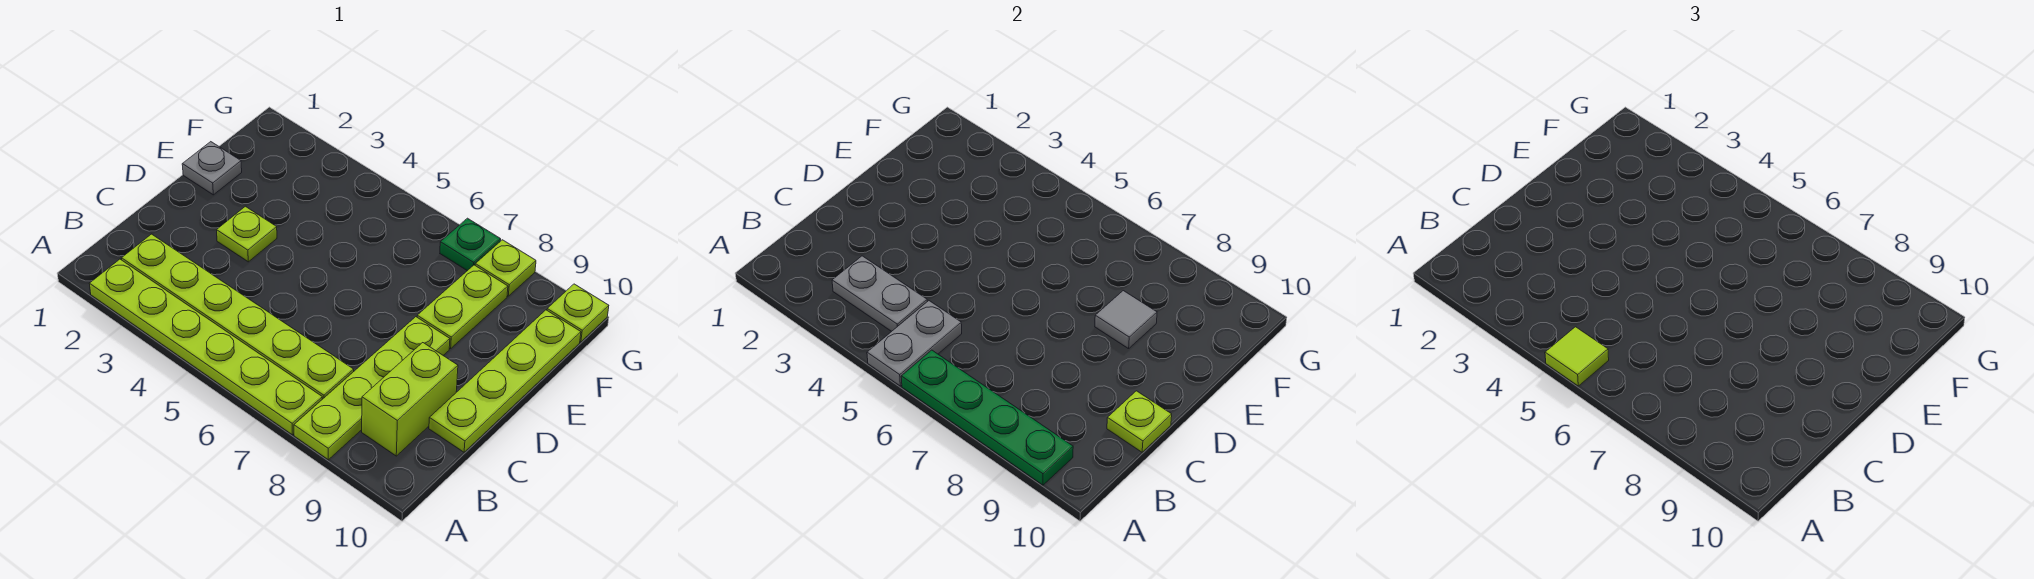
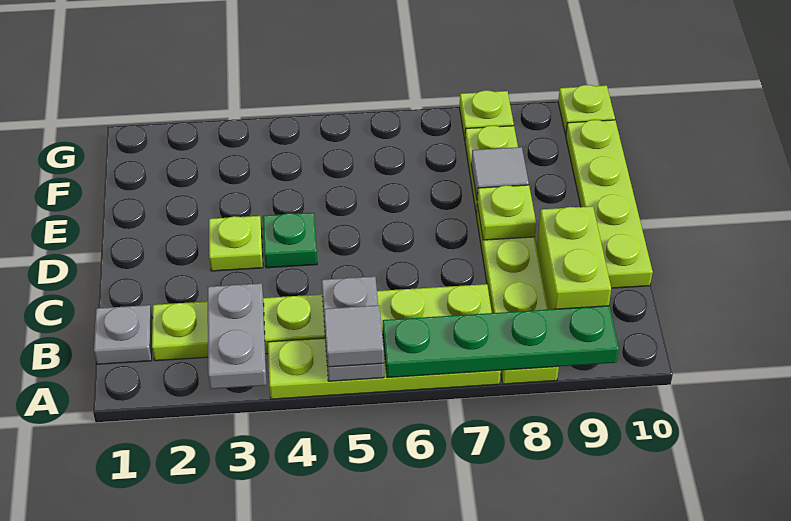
lime 1x6 plate [89,259,322,435] -> lime 1x4 plate [268,338,501,399]
lime 1x1 tile [1545,327,1609,386] -> grey 1x1 tile [324,305,384,367]
grey 1x2 plate [832,256,927,331] -> grey 1x2 plate turned to [208,283,266,389]
lime 1x1 plate [1107,391,1172,452] -> lime 1x1 plate moved to [477,185,536,240]
grey 1x1 plate [182,142,242,195] -> grey 1x1 plate moved to [94,305,153,364]
green 1x1 plate [440,218,501,271] -> green 1x1 plate moved to [263,213,317,268]

